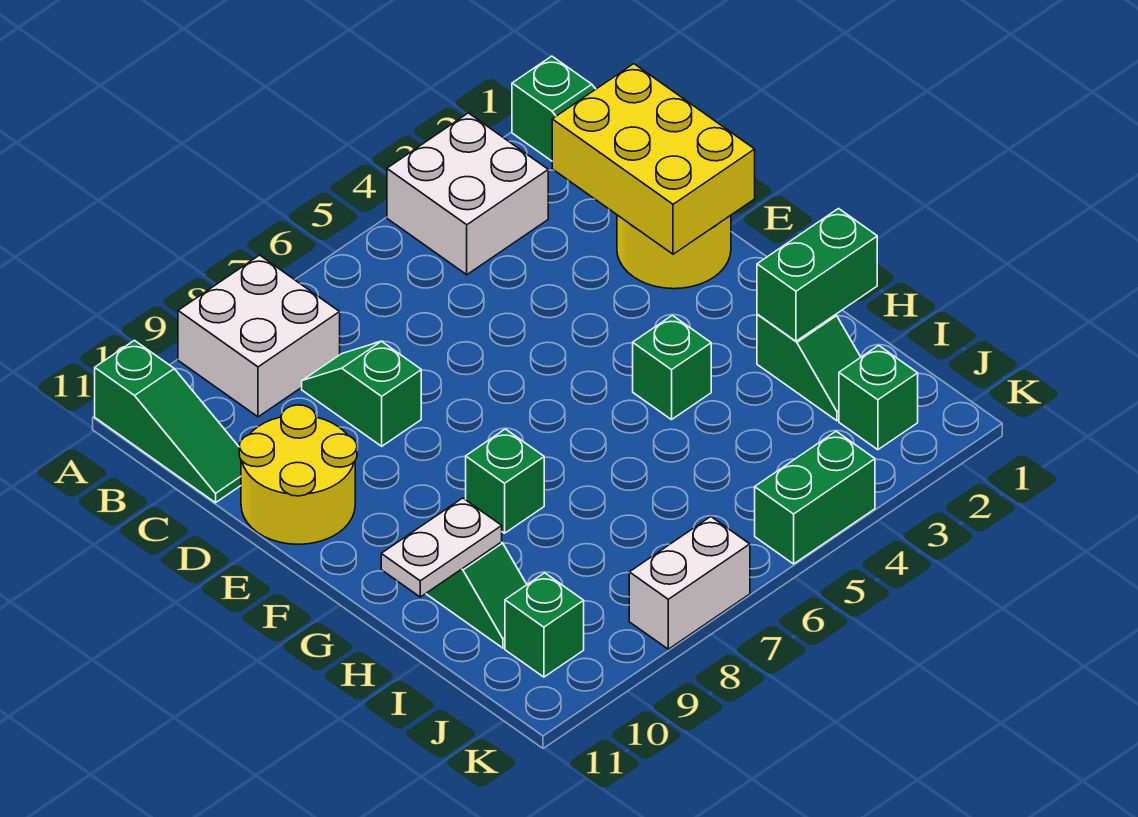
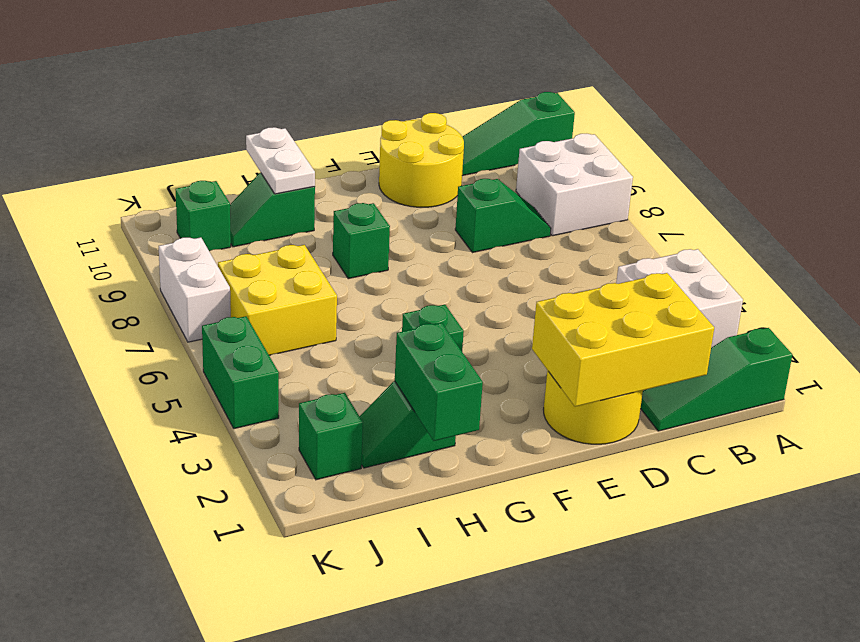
none -> yellow 2x2 brick [218,245,337,355]

